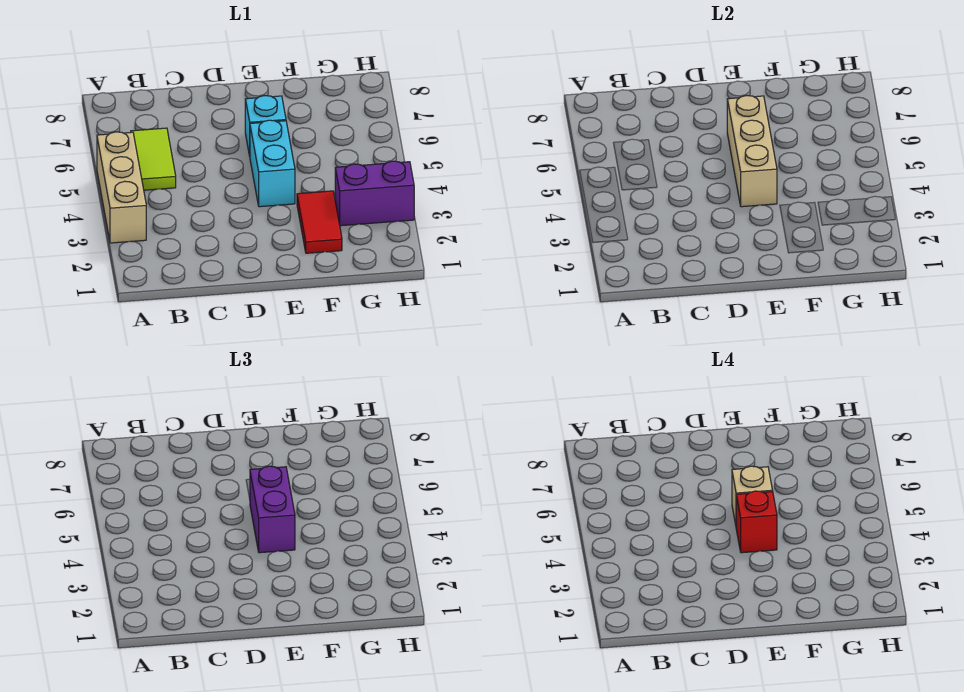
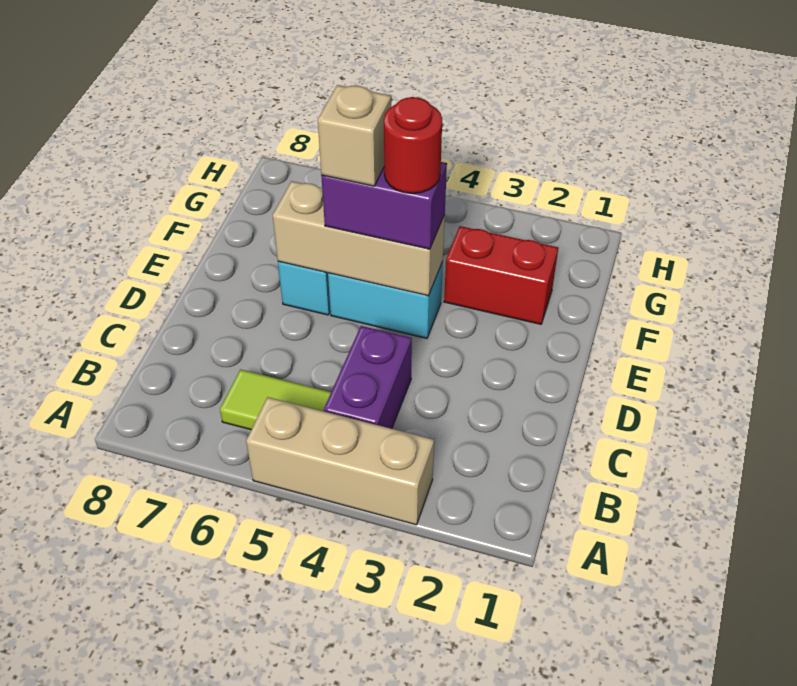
red 1x1 brick [736,491,777,553] -> red 1x1 round brick [384,97,442,193]
red 1x2 tile [297,191,342,253] -> red 1x2 brick [444,226,558,324]
purple 1x2 brick [335,161,414,226] -> purple 1x2 brick moved to [324,326,412,429]

